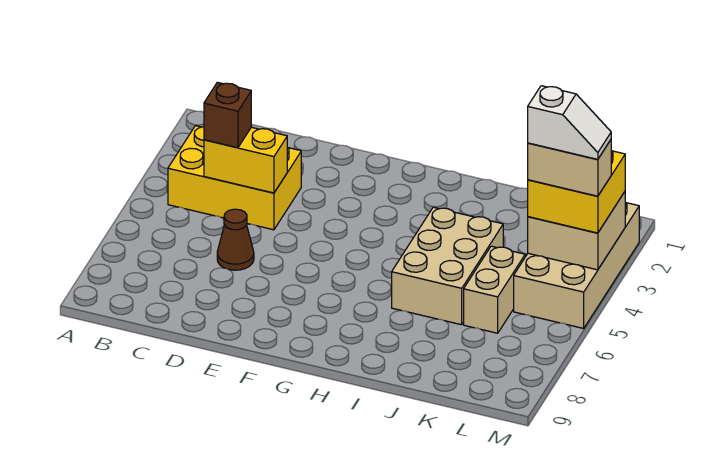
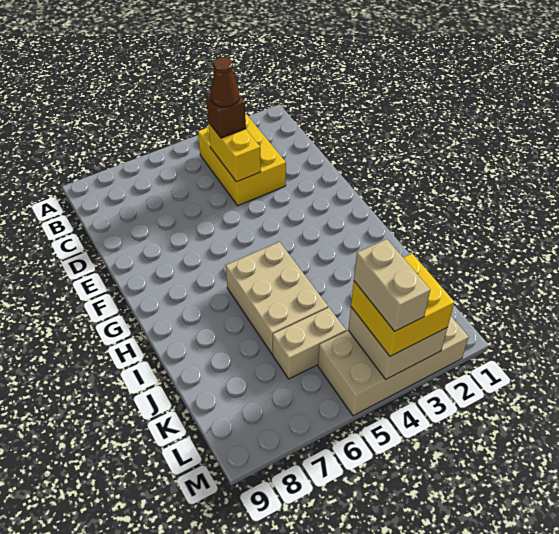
brown 1x1 cone [217,209,254,270] -> brown 1x1 cone moved to [211,57,240,107]
tan 2x3 brick [392,207,503,325] -> tan 2x3 brick turned to [226,242,328,355]
white 1x2 slope [528,86,611,160] -> none

